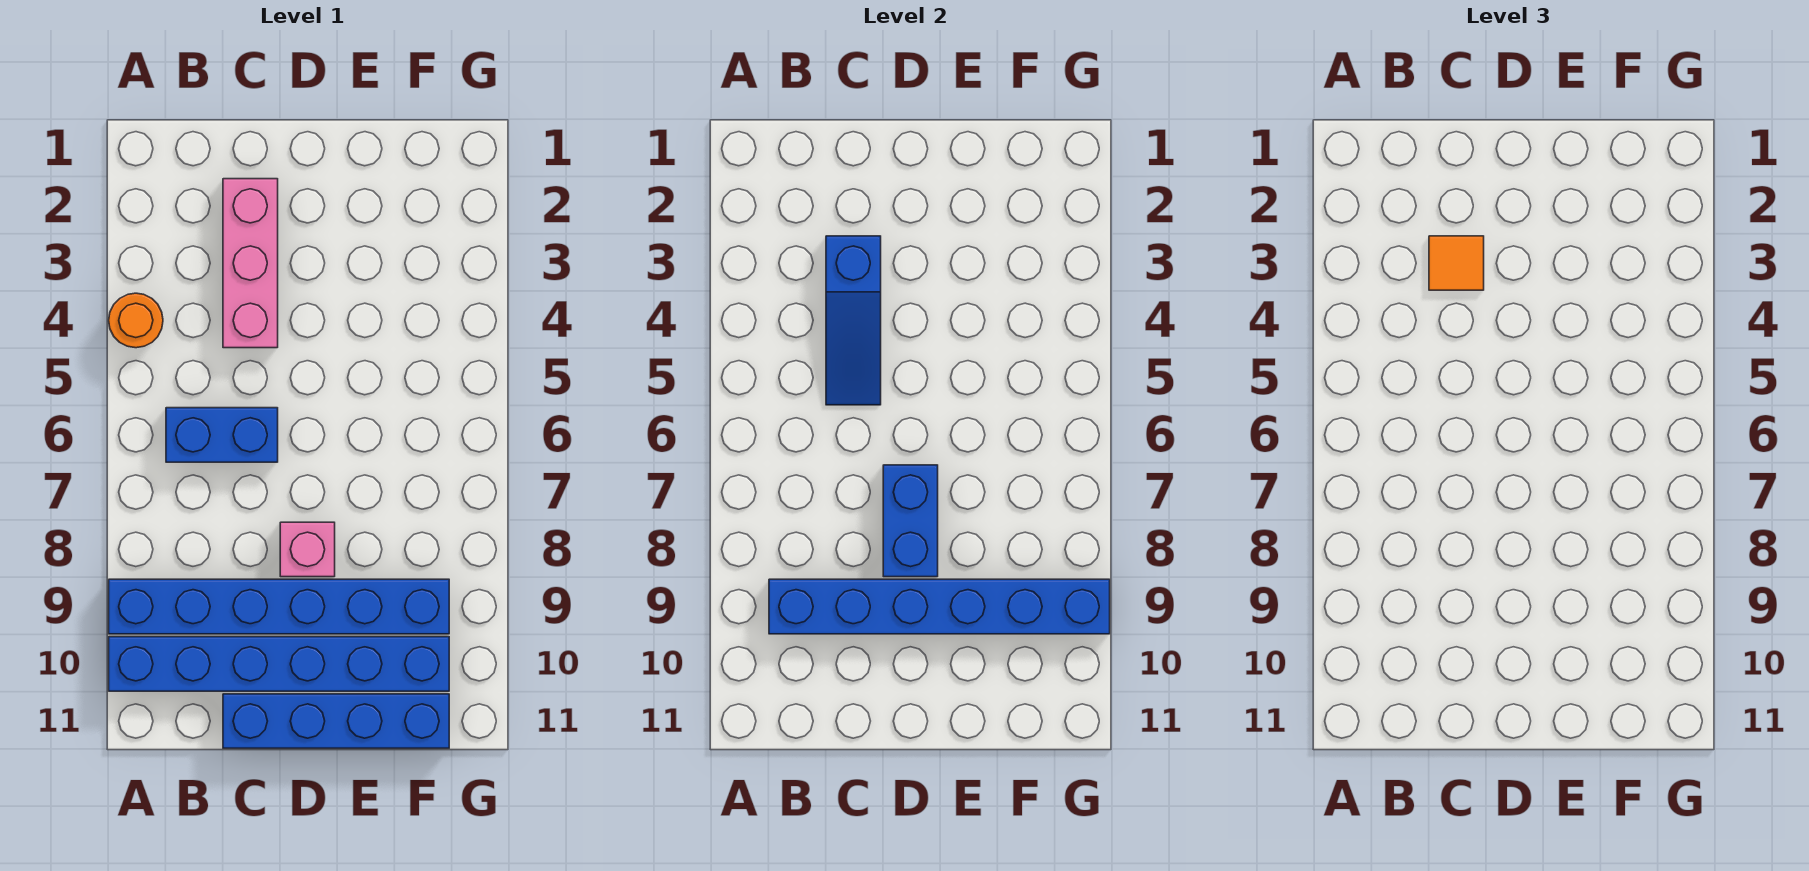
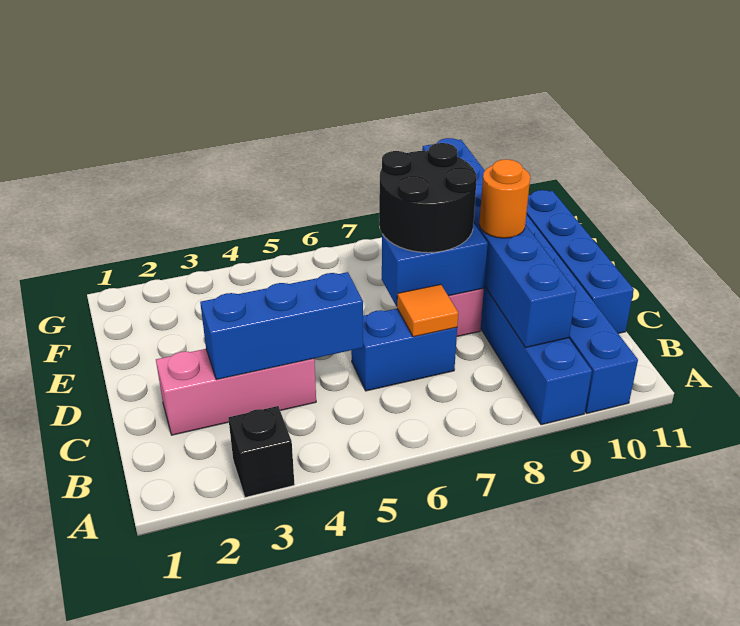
none -> black 1x1 brick [228,406,295,497]
orange 1x1 round brick [109,293,163,348] -> orange 1x1 round brick moved to [479,159,530,238]
blue 1x2 brick [166,408,278,462] -> blue 1x2 brick turned to [351,309,457,391]
blue 1x3 slope [826,236,881,405] -> blue 1x3 brick [200,272,363,380]
orange 1x1 tile [1429,236,1484,290] -> orange 1x1 tile moved to [397,285,458,337]
none -> black 2x2 round brick [379,143,477,253]

